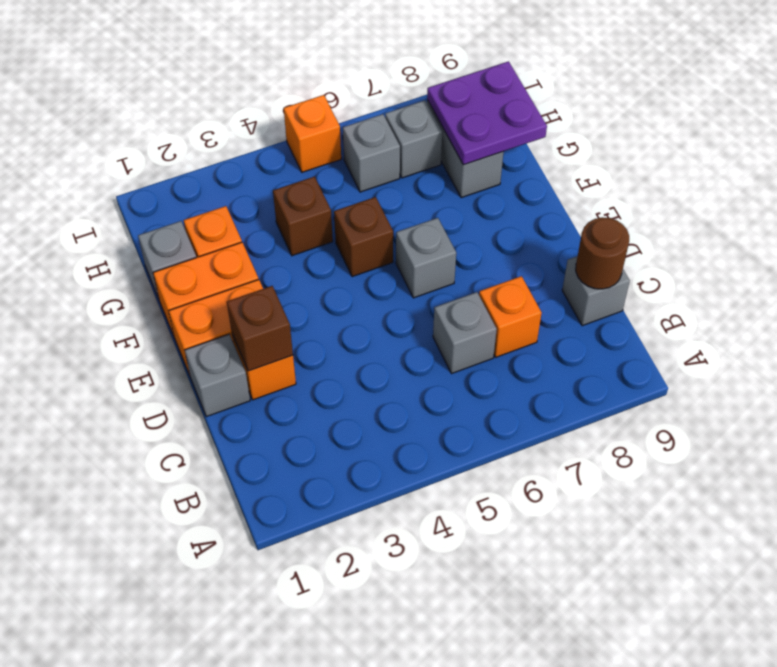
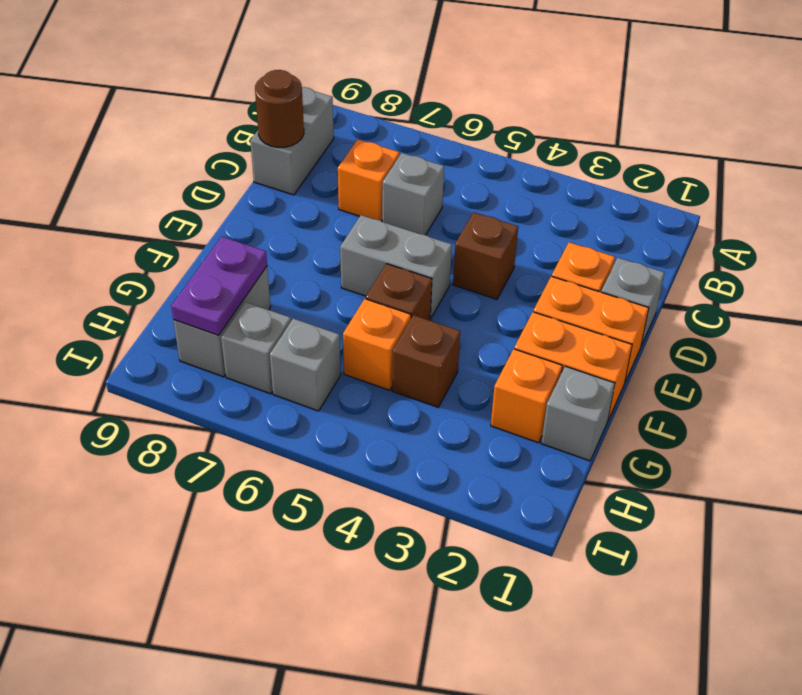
grey 1x1 brick [562,256,630,326] -> grey 1x2 brick [250,87,334,195]
brown 1x1 brick [227,286,293,371] -> brown 1x1 brick moved to [453,212,518,299]
grey 1x1 brick [396,218,456,298] -> grey 1x2 brick [340,215,452,318]
purple 2x2 plate [427,61,547,165] -> purple 1x2 plate [171,237,267,335]
orange 1x1 brick [284,95,341,172] -> orange 1x1 brick moved to [343,299,411,390]

